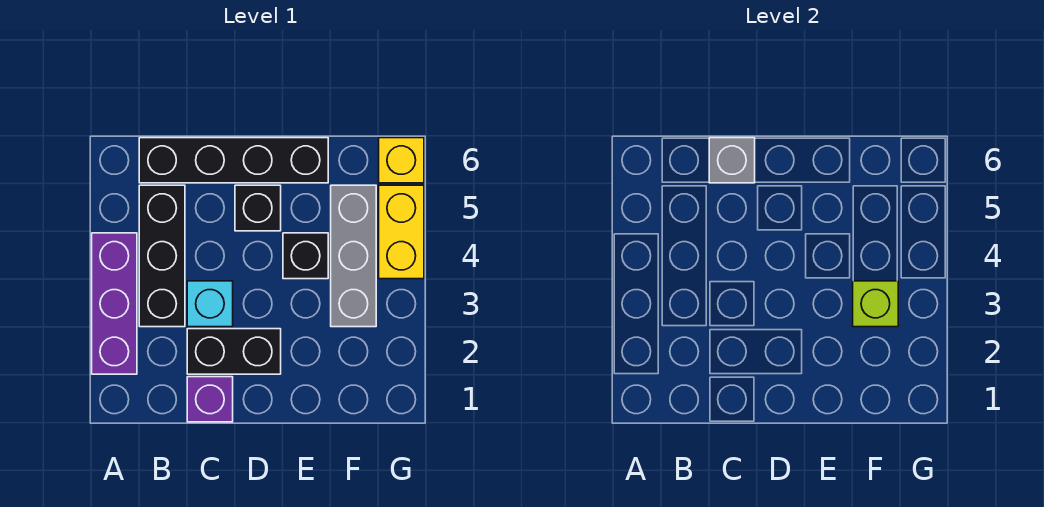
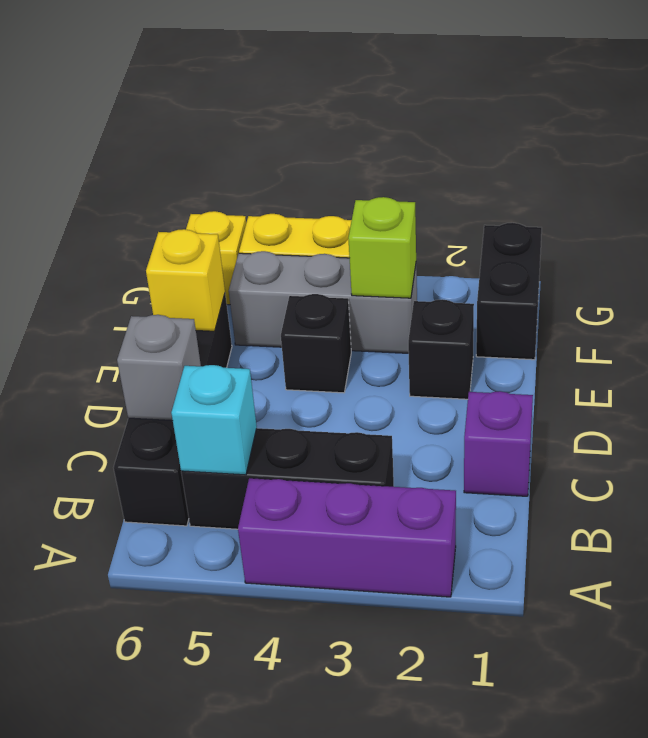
black 1x2 brick [187,329,281,374] -> black 1x2 brick moved to [476,223,542,360]
cyan 1x1 brick [187,281,233,327] -> cyan 1x1 brick moved to [171,365,257,475]
black 1x1 brick [235,185,281,231] -> black 1x1 brick moved to [408,299,474,399]
none -> yellow 1x1 brick [146,229,225,331]

